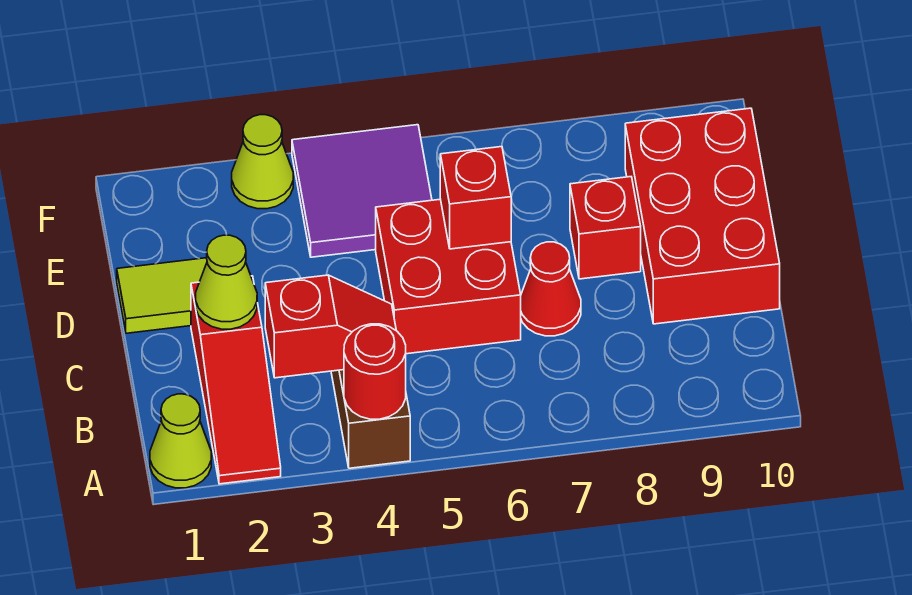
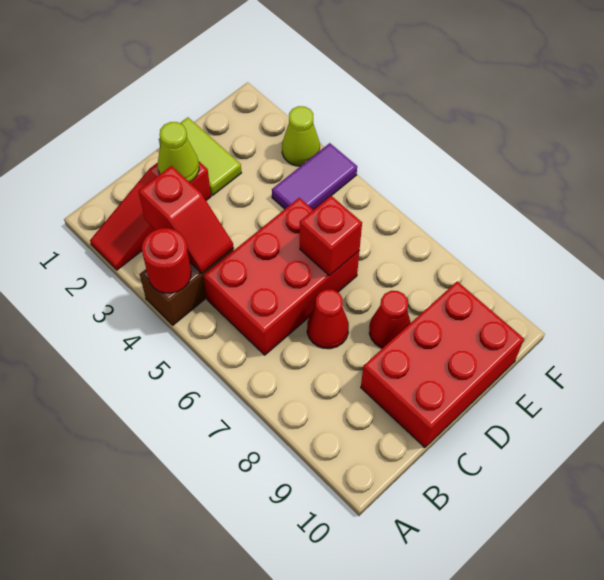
lime 1x1 cone [150,394,212,488] -> none
red 2x2 brick [376,199,521,354] -> red 2x3 brick [203,198,359,355]
red 1x1 brick [570,177,641,279] -> red 1x1 cone [369,291,411,348]
purple 2x2 tile [292,125,432,257] -> purple 1x2 tile [272,143,357,210]

